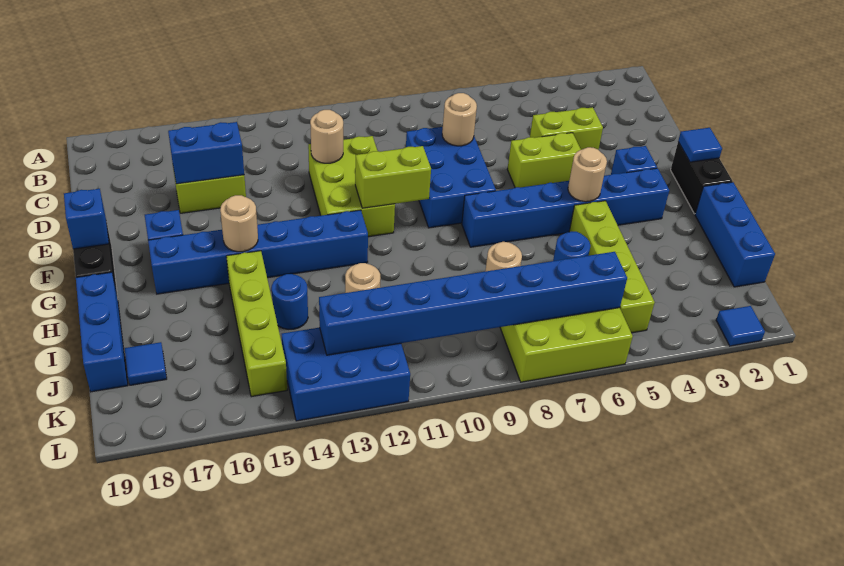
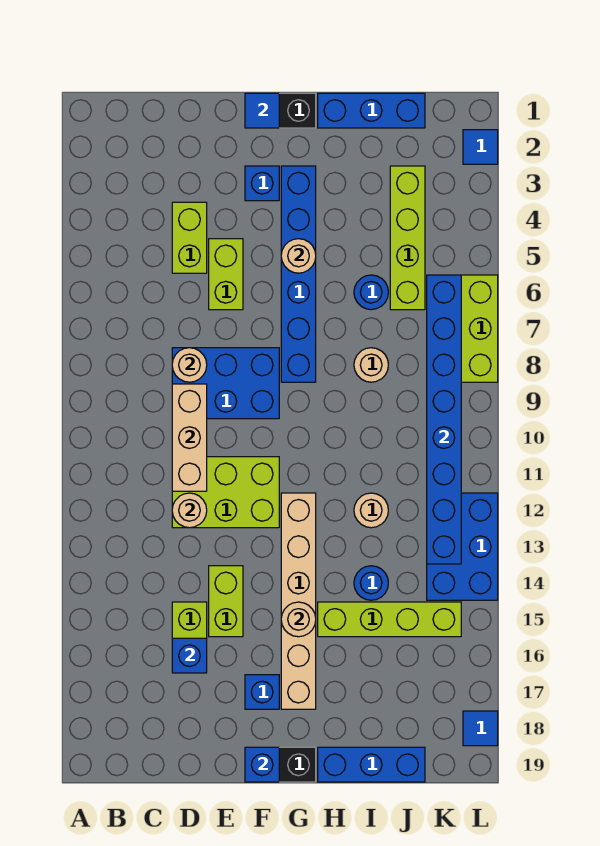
none -> tan 1x3 brick [172,384,207,491]
blue 1x2 brick [168,122,244,184] -> blue 1x1 brick [172,638,207,673]
lime 1x2 brick [355,146,431,208] -> lime 1x2 brick moved to [209,566,243,637]
blue 1x6 brick [148,210,368,294] -> tan 1x6 brick [281,493,316,709]
lime 1x4 brick [569,201,655,333] -> lime 1x4 brick turned to [390,166,425,310]
blue 1x1 tile [125,342,167,385] -> blue 1x1 tile moved to [463,711,498,746]

